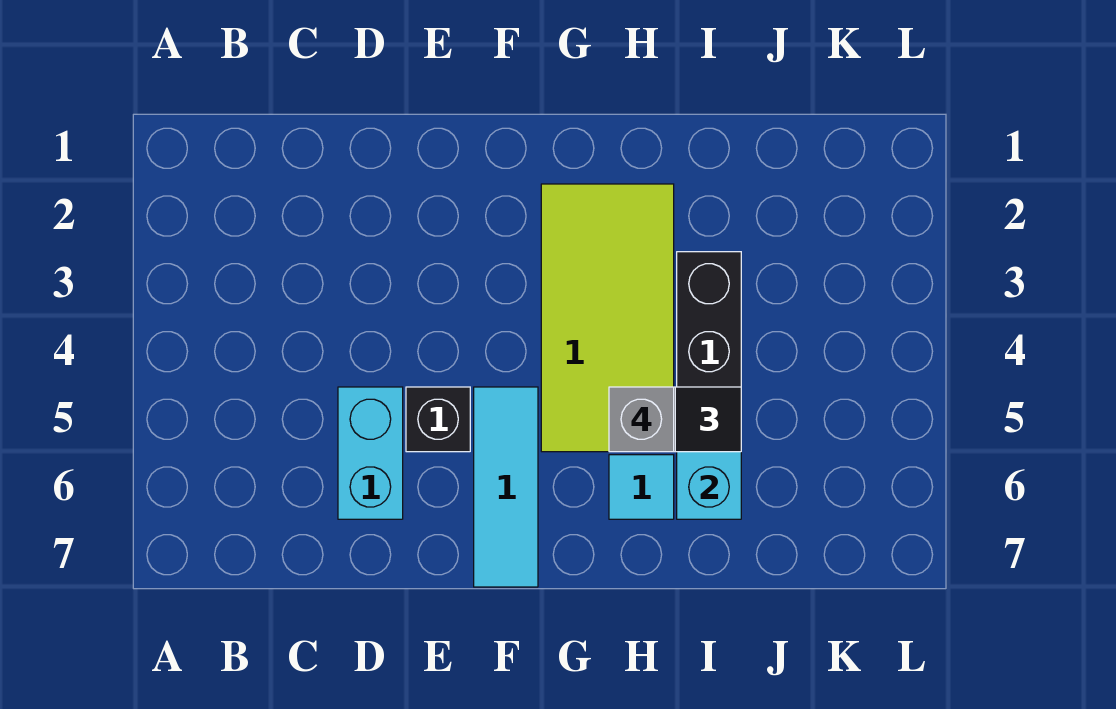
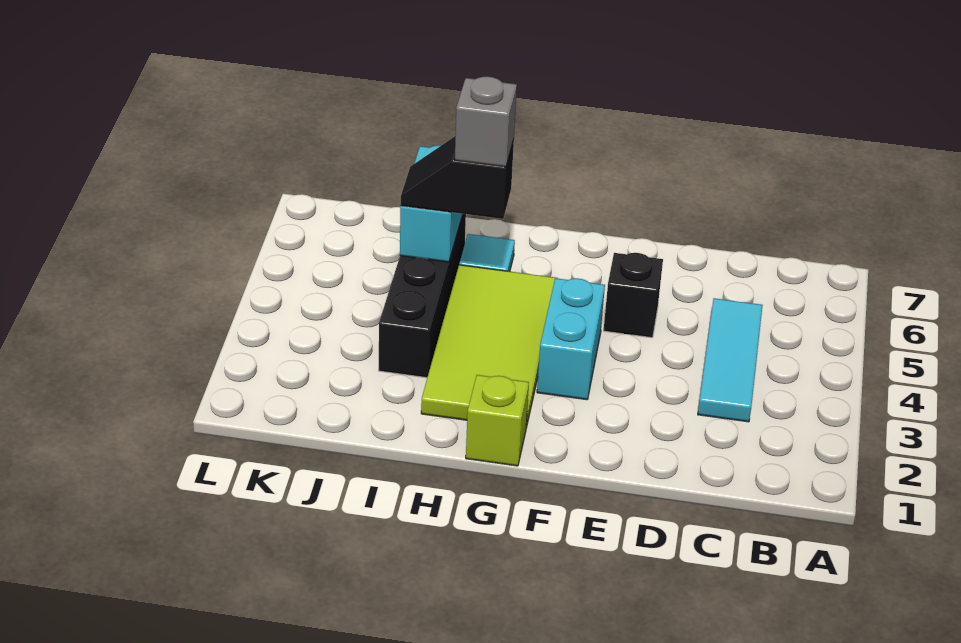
cyan 1x2 brick [338,387,403,519] -> cyan 1x2 brick moved to [537,278,605,400]
cyan 1x3 tile [474,387,538,587] -> cyan 1x3 tile moved to [698,298,763,422]
none -> lime 1x1 brick [466,375,529,466]

